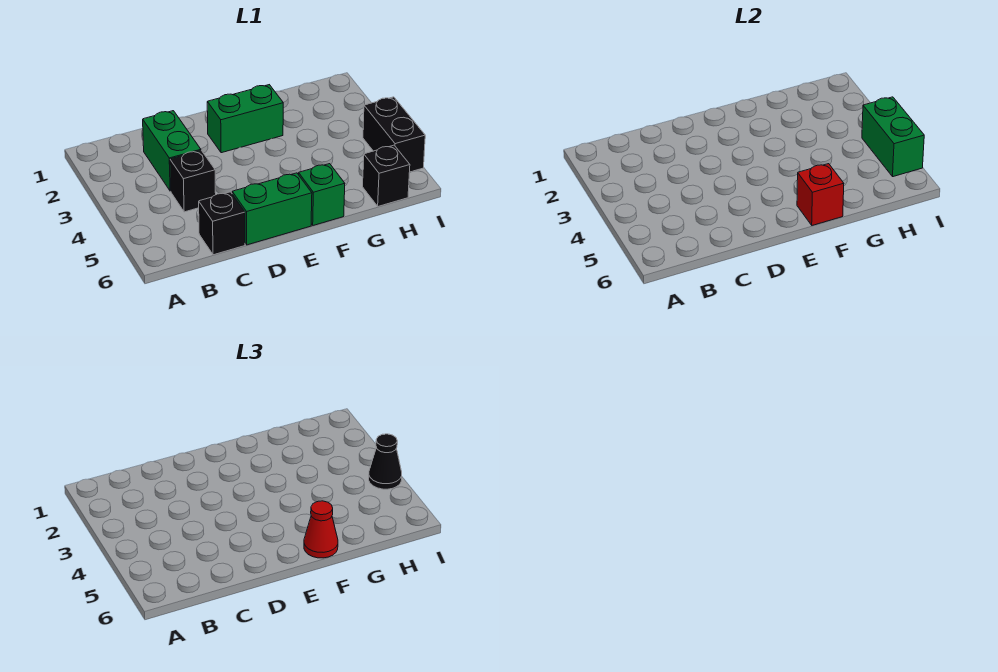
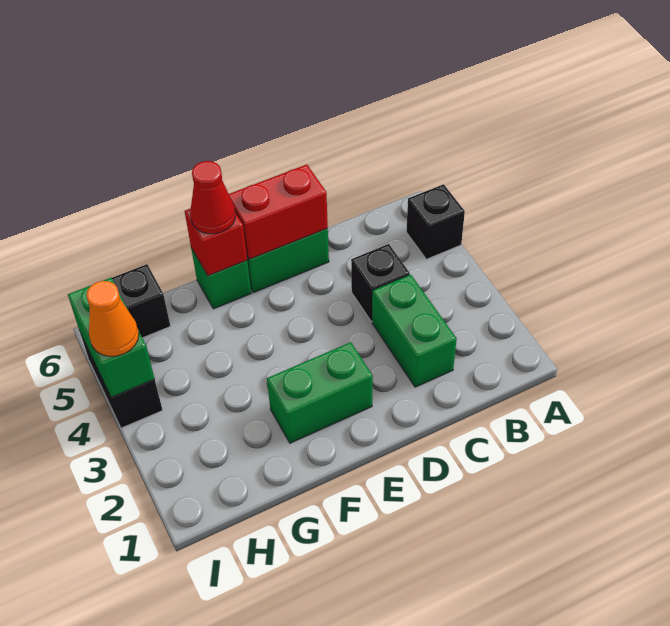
black 1x1 brick [199,192,245,255] -> black 1x1 brick moved to [406,184,465,259]
none -> red 1x2 brick [229,165,328,259]
black 1x1 cone [369,434,402,489] -> orange 1x1 cone [86,281,139,356]

